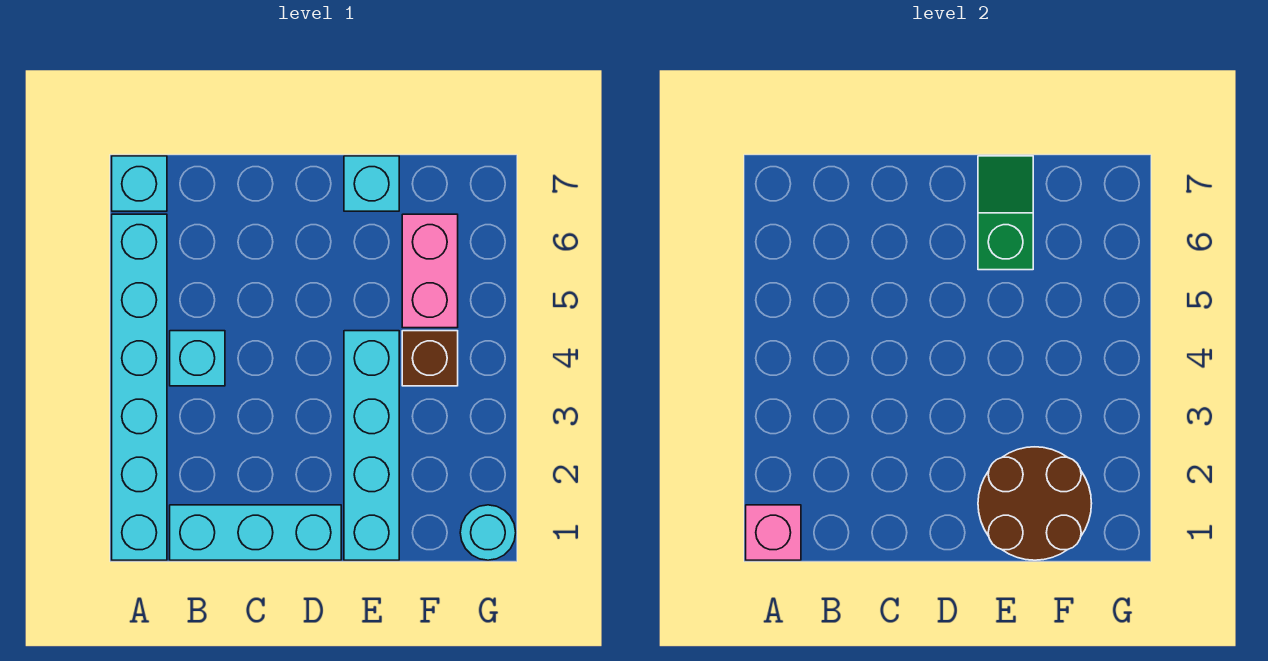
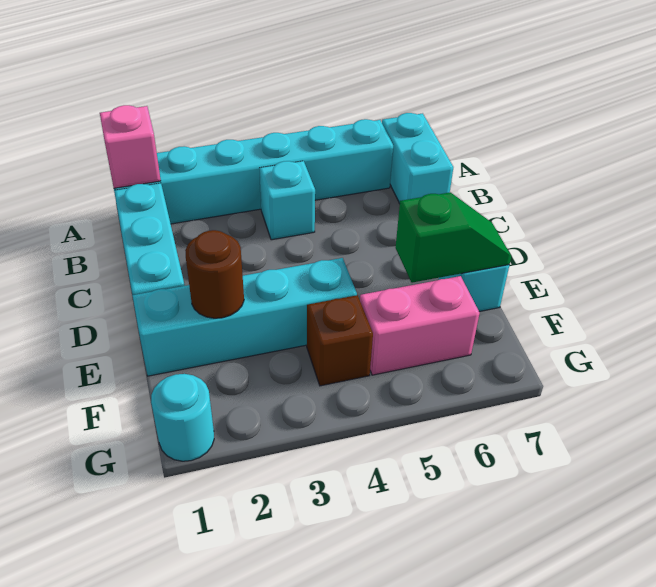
cyan 1x1 brick [112,156,167,211] -> cyan 1x2 brick [382,113,453,204]
brown 2x2 round brick [978,447,1092,560] -> brown 1x1 round brick [185,230,244,318]

